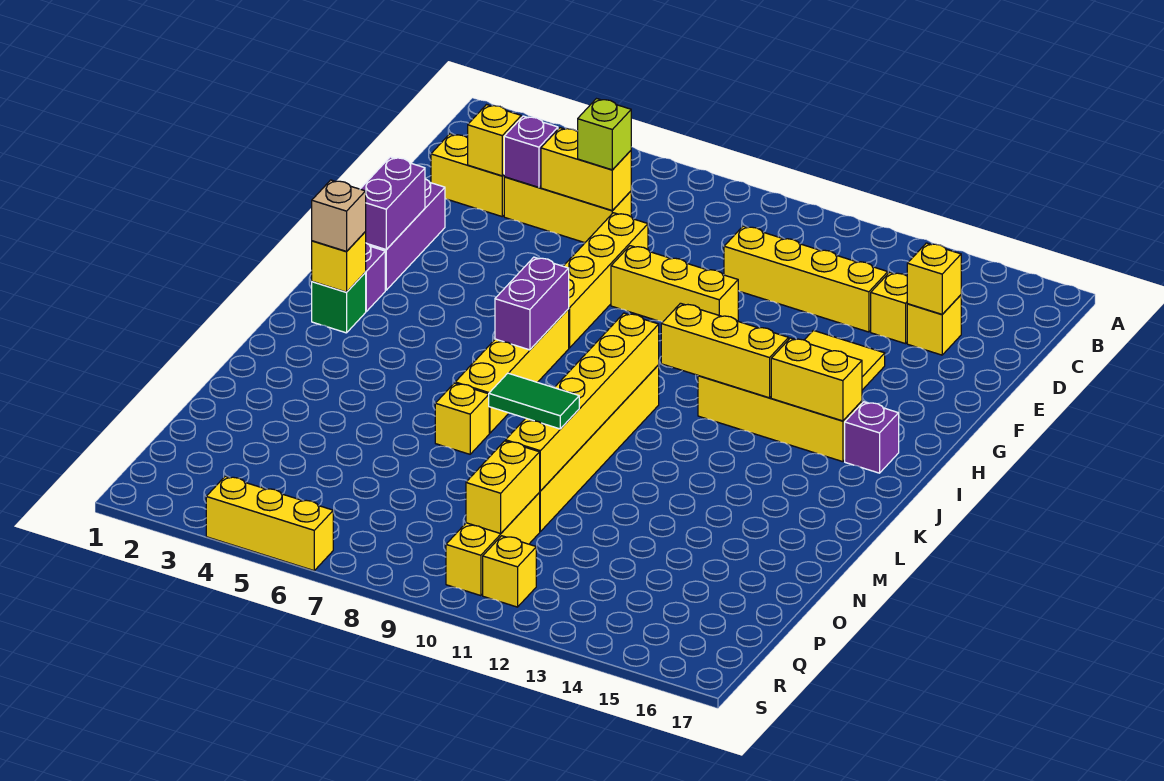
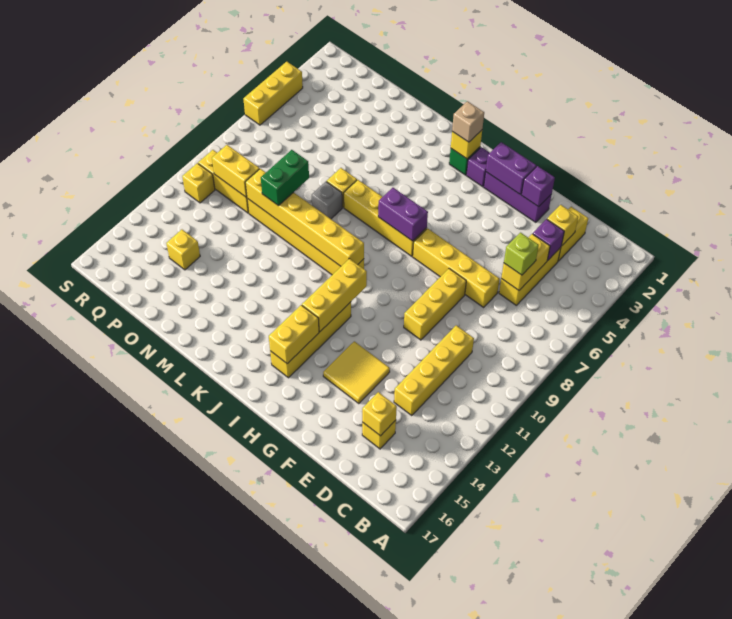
yellow 1x1 brick [871,272,907,344] -> yellow 1x1 brick moved to [166,230,200,270]
purple 1x1 brick [845,402,899,473] -> purple 1x1 brick moved to [522,166,555,207]
none -> grey 1x1 brick [312,182,342,219]
green 1x2 tile [489,373,579,429] -> green 1x2 brick [261,150,309,206]

